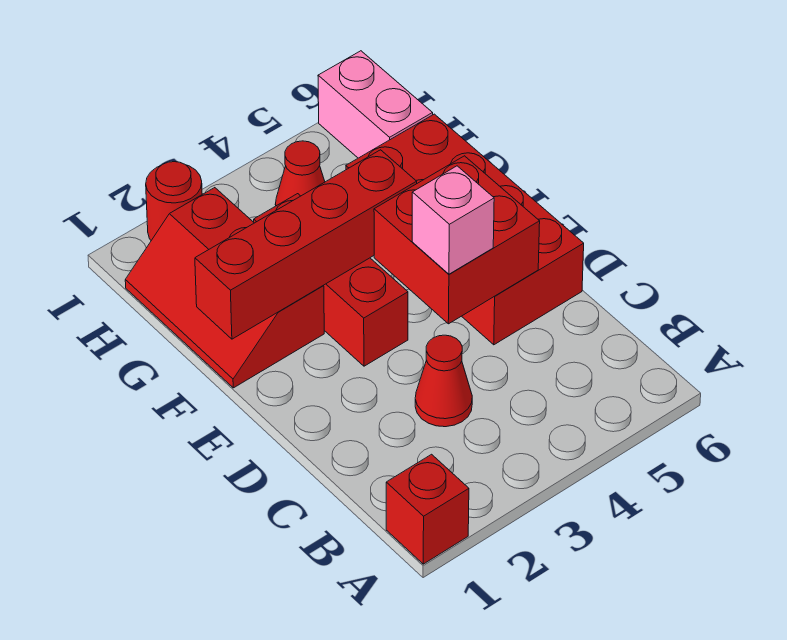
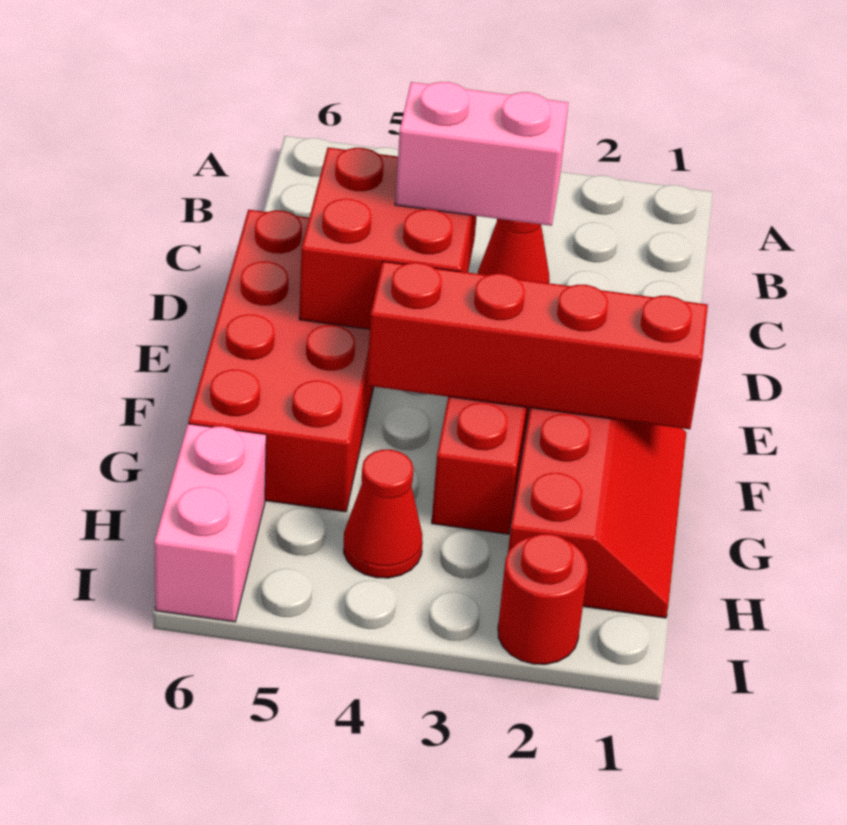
red 1x1 brick [386,454,469,564] -> none
pink 1x1 brick [412,166,494,274] -> pink 1x2 brick [395,82,568,226]

